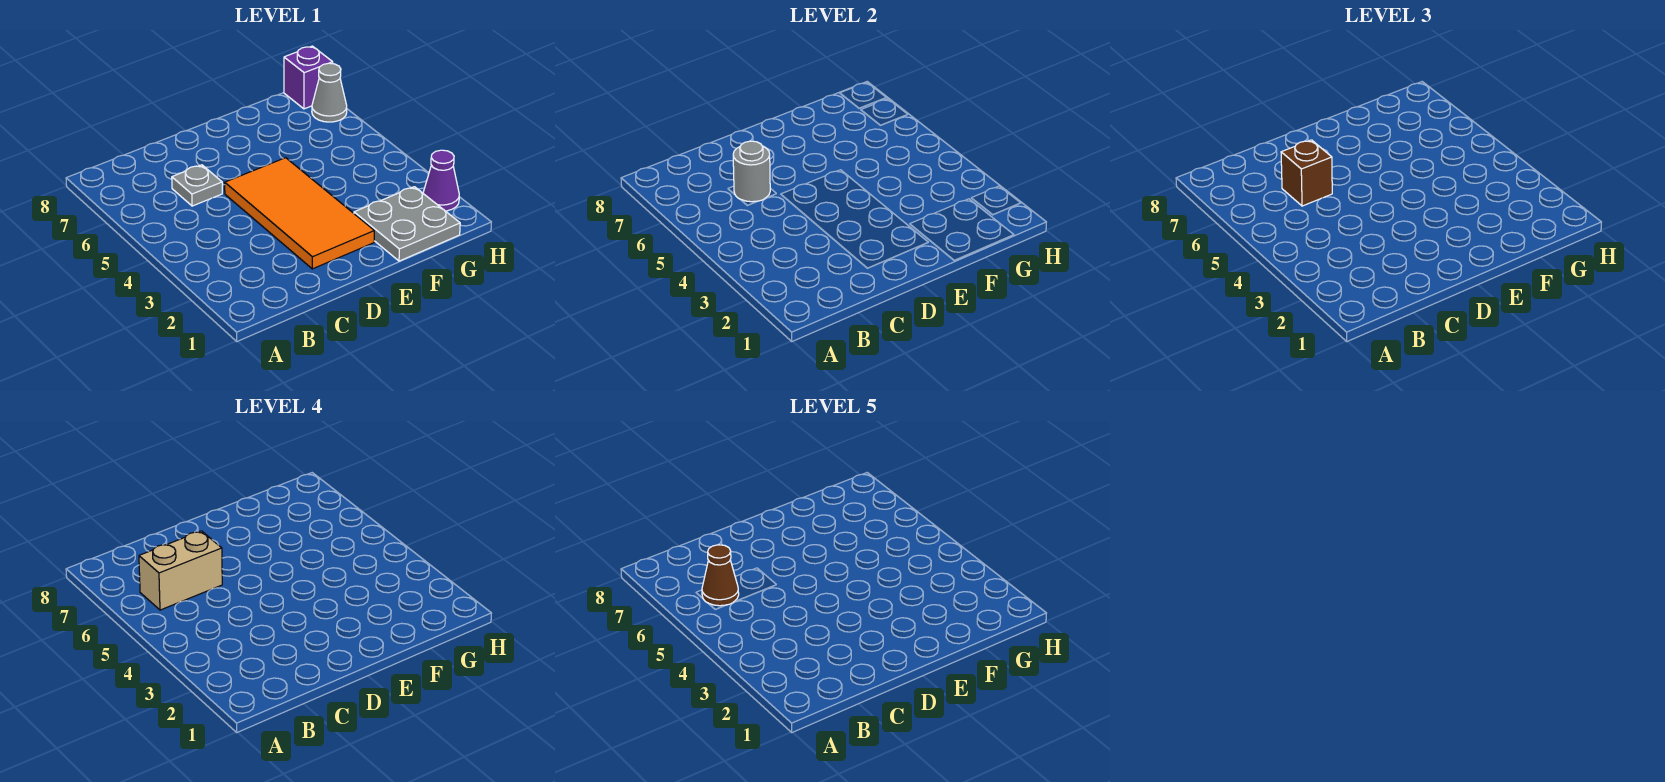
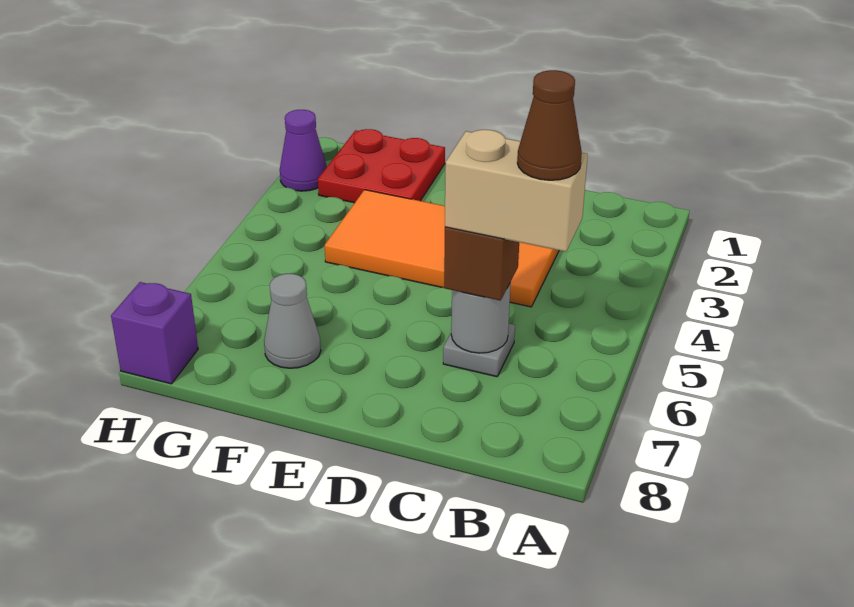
orange 2x4 tile [225,158,374,269] -> orange 2x4 tile turned to [325,190,559,307]
grey 2x2 plate [354,187,460,261] -> red 2x2 plate [318,129,445,203]
grey 1x1 cone [312,63,347,122] -> grey 1x1 cone moved to [264,274,321,368]

